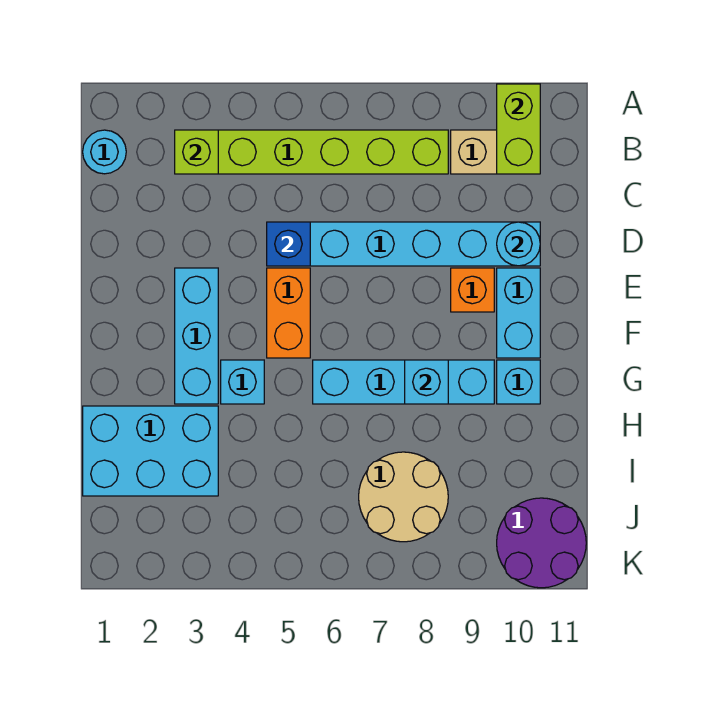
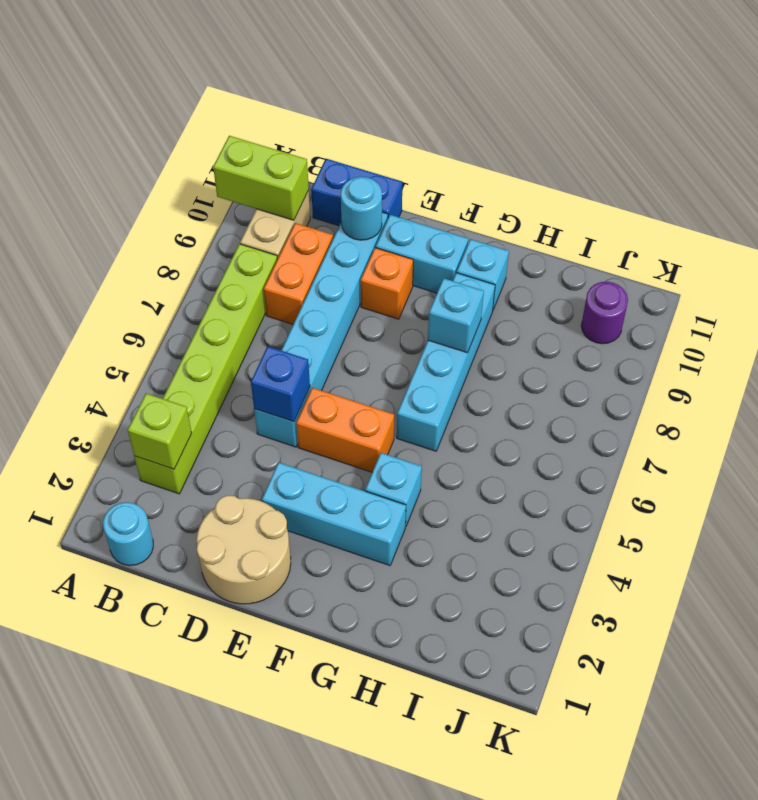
none -> orange 1x2 brick [264,223,333,324]
none -> blue 1x2 brick [311,159,402,226]
cyan 2x3 brick [83,406,218,496] -> none
tan 2x2 round brick [359,452,448,542] -> tan 2x2 round brick moved to [197,495,291,604]
purple 2x2 round brick [497,498,586,588] -> purple 1x1 round brick [581,282,628,344]

